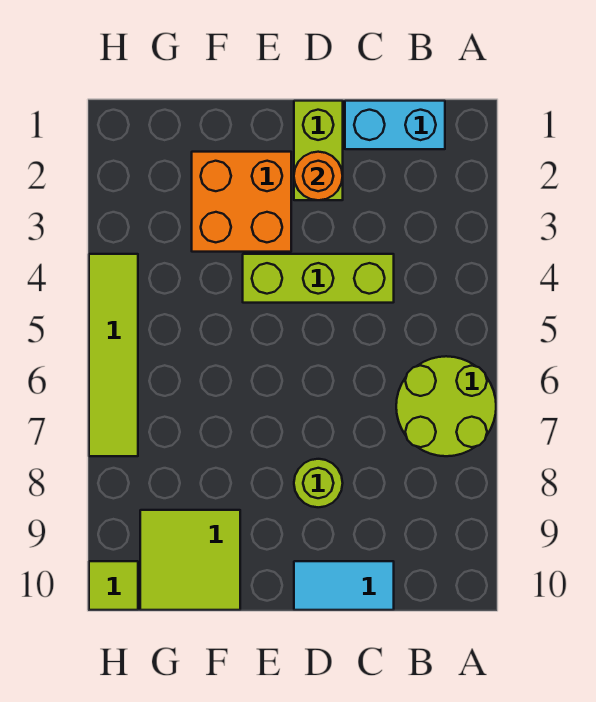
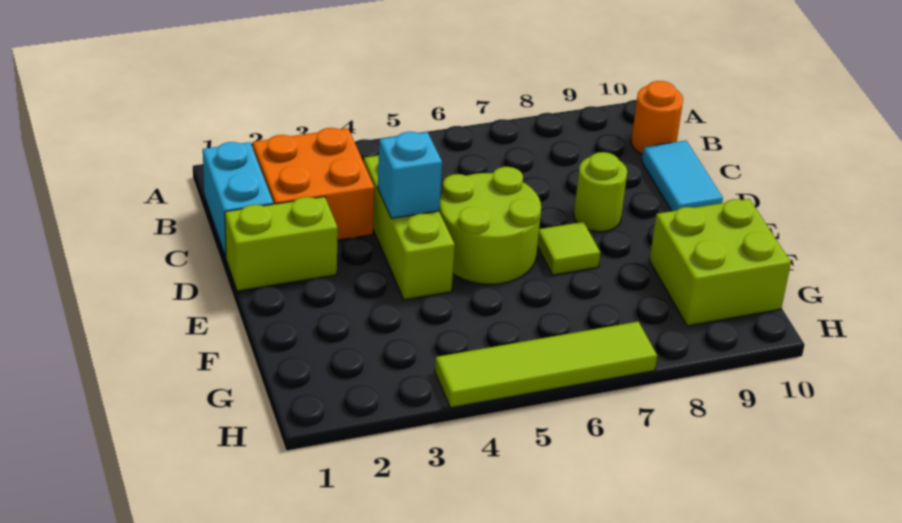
lime 2x2 round brick [396,356,496,456] -> lime 2x2 round brick moved to [439,167,541,284]
orange 1x1 round brick [294,152,343,200] -> orange 1x1 round brick moved to [631,81,683,154]
none -> cyan 1x1 brick [378,132,442,218]
orange 2x2 brick [192,152,291,252] -> orange 2x2 brick moved to [253,128,375,240]
lime 2x2 tile [140,510,240,610] -> lime 2x2 brick [649,199,791,326]
lime 1x1 tile [89,561,138,610] -> lime 1x1 tile moved to [537,222,600,275]

